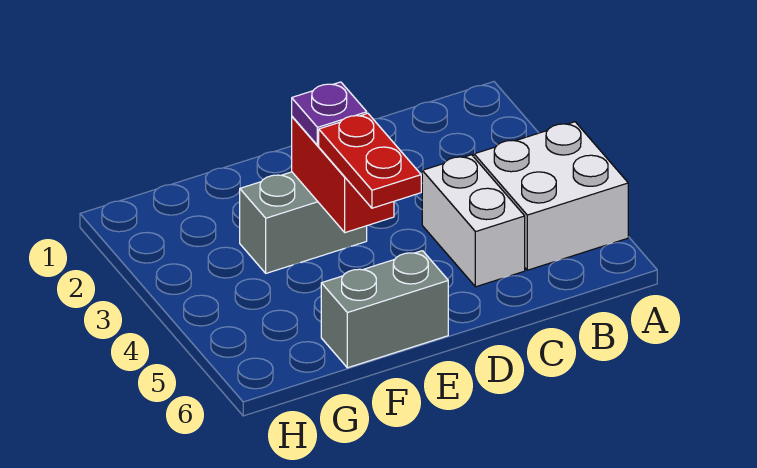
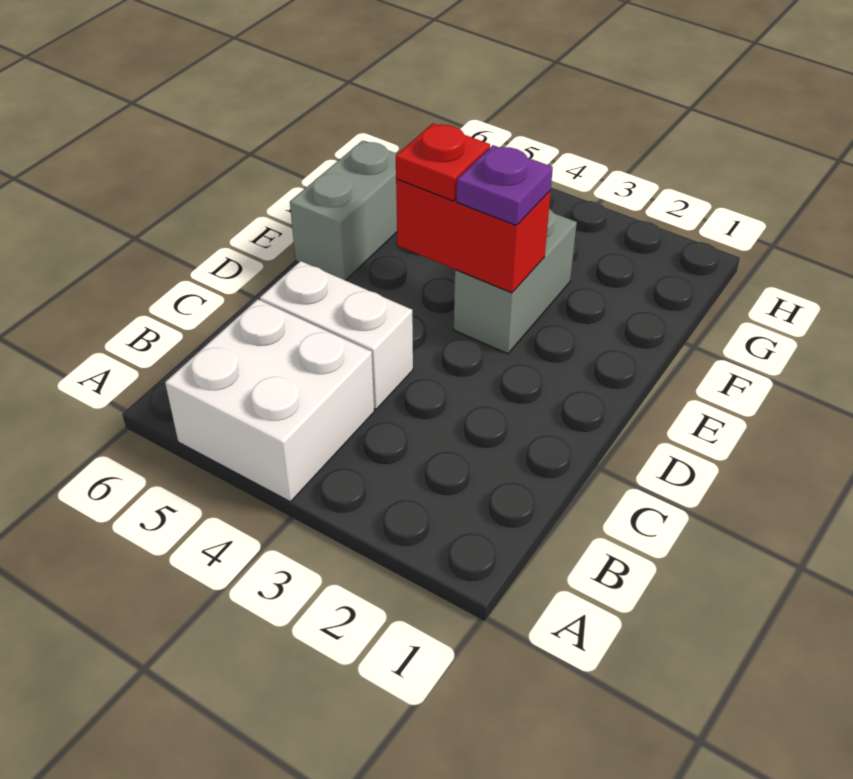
red 1x2 plate [319,113,421,208] -> red 1x1 plate [396,123,490,201]

